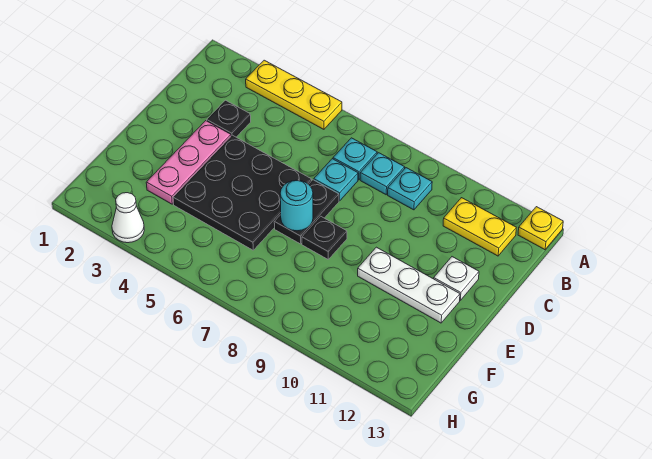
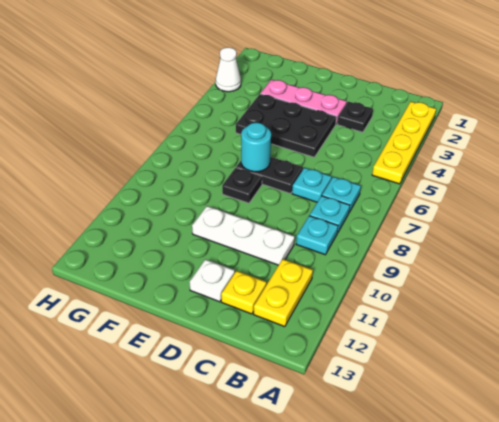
yellow 1x3 plate [246,60,342,129] -> yellow 1x4 plate [372,102,436,184]
yellow 1x1 plate [518,207,563,250] -> yellow 1x1 plate moved to [221,271,267,314]
black 3x3 plate [173,135,312,250] -> black 2x3 plate [236,94,336,157]
white 1x3 plate [358,247,460,323] -> white 1x3 plate turned to [192,206,295,265]

